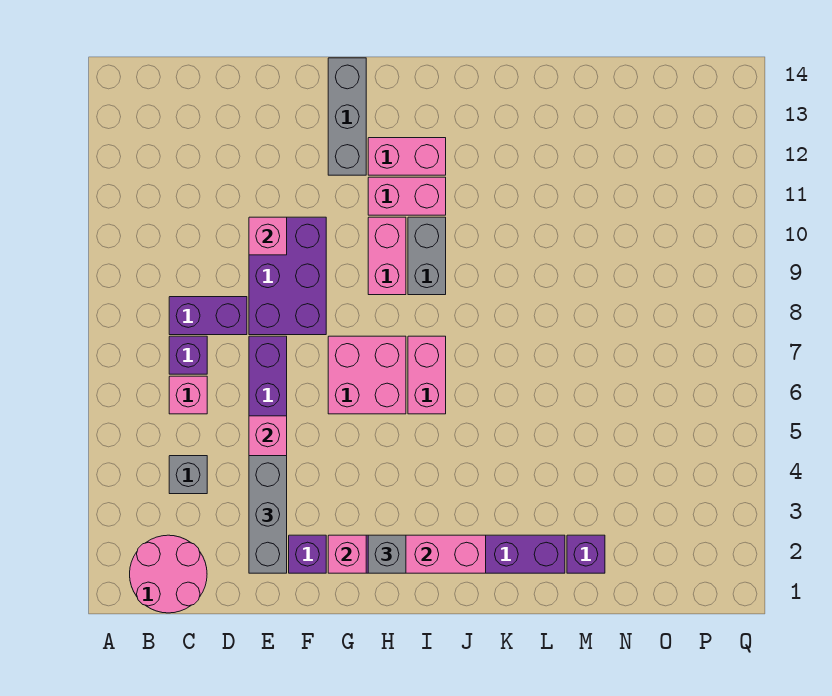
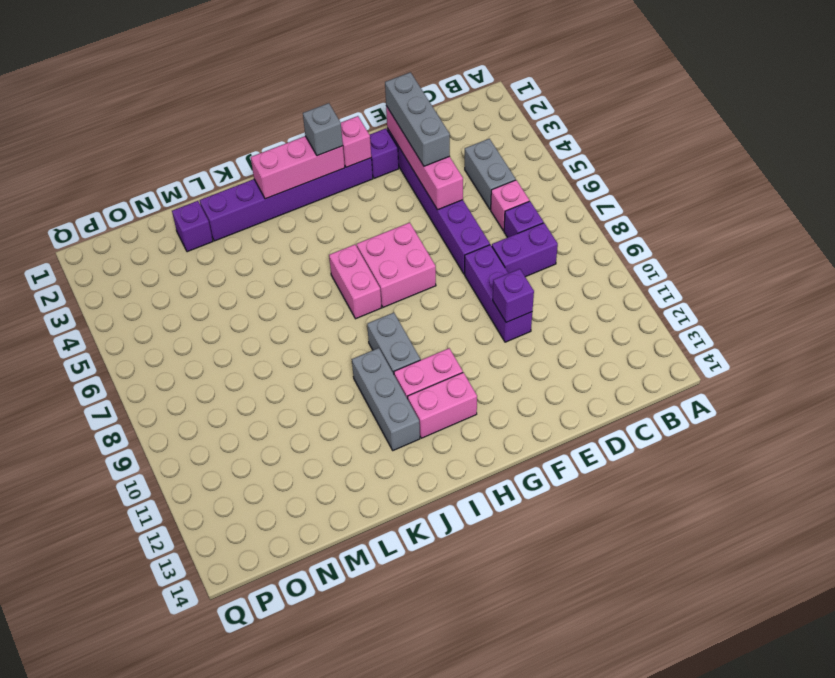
pink 2x2 round brick [130,535,207,613] -> none
grey 1x1 brick [169,456,207,494] -> grey 1x2 brick [465,139,516,210]
purple 2x3 brick [249,217,326,335] -> purple 1x3 brick [465,245,532,342]
pink 1x1 brick [249,217,287,255] -> purple 1x1 brick [493,269,534,322]
grey 1x3 brick [328,58,366,175] -> grey 1x3 brick moved to [352,348,420,450]
pink 1x2 brick [368,217,406,295] -> none

